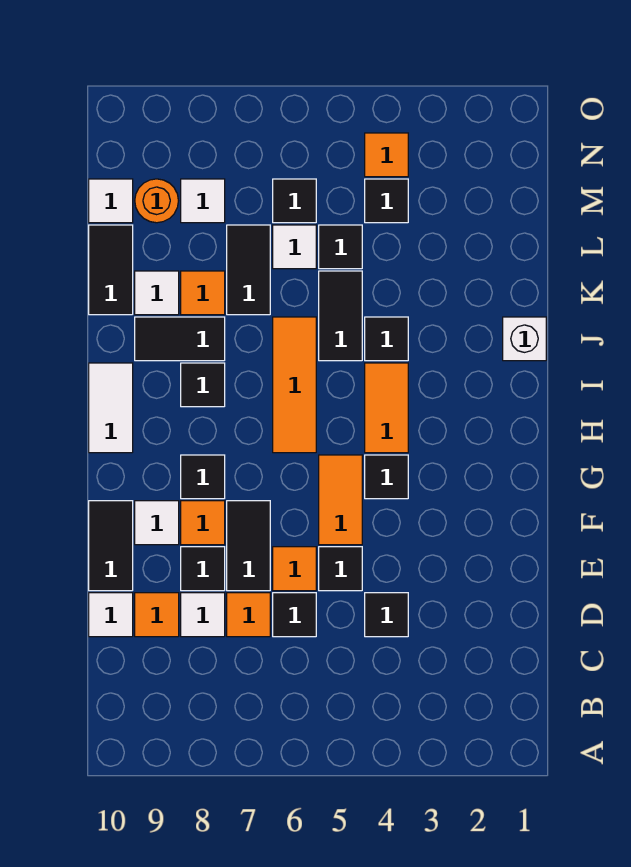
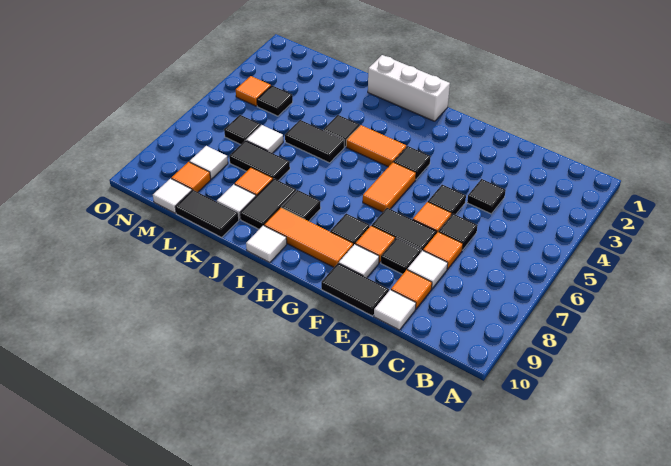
orange 1x2 tile [319,455,362,545] -> orange 1x2 tile turned to [363,162,416,212]
orange 1x3 tile [273,317,316,453] -> orange 1x3 tile moved to [264,207,353,267]
white 1x2 tile [89,363,133,453] -> white 1x1 tile [246,225,287,263]
white 1x1 brick [503,317,546,361] -> white 1x3 brick [368,55,450,121]
black 1x1 tile [319,225,362,269] -> none
orange 1x1 round brick [135,179,178,223] -> orange 1x1 tile [171,162,211,192]

